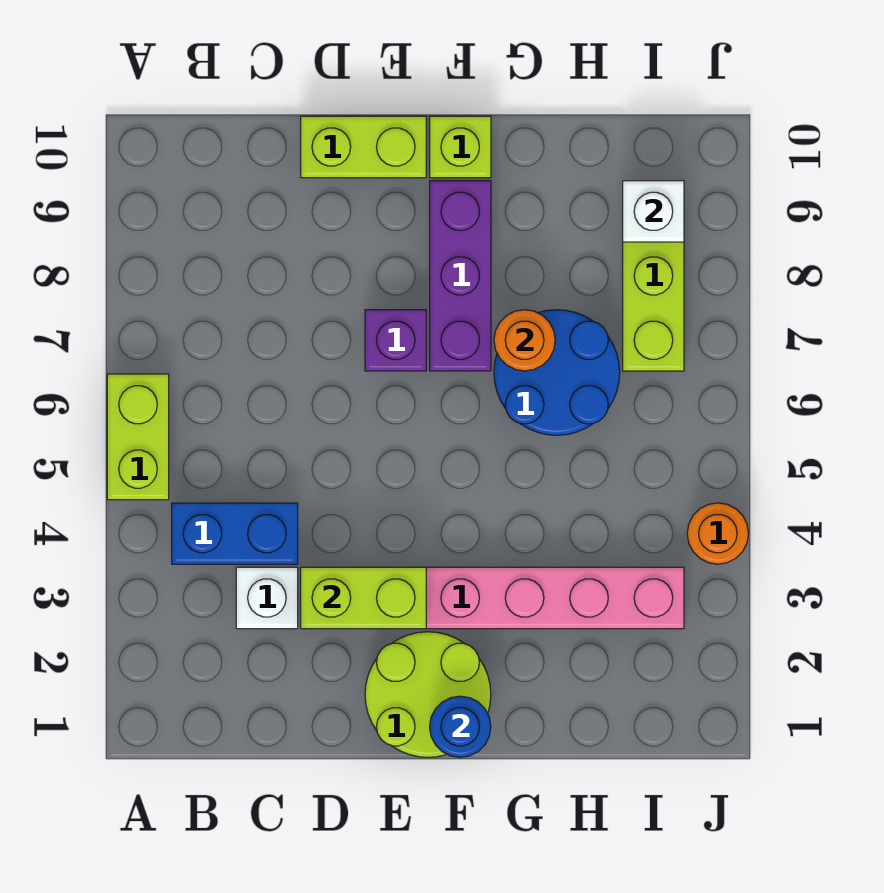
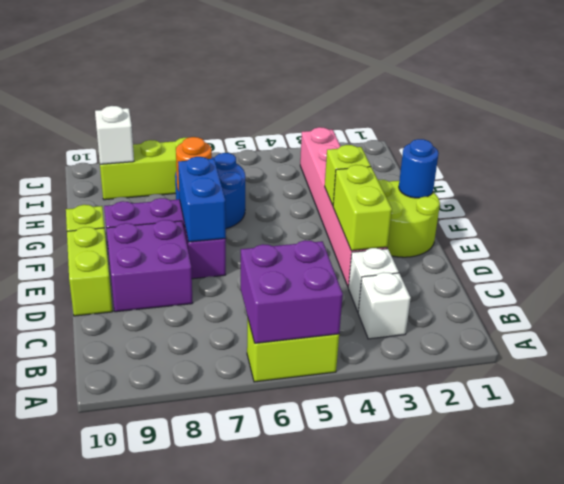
none -> purple 2x2 brick [241,240,343,343]
none -> white 1x1 brick [358,272,411,339]
blue 1x2 brick [172,503,298,564] -> blue 1x2 brick moved to [178,157,226,242]
none -> purple 2x2 brick [106,220,193,312]
none -> lime 1x1 brick [325,145,371,206]
orange 1x1 round brick [687,503,749,564] -> none

